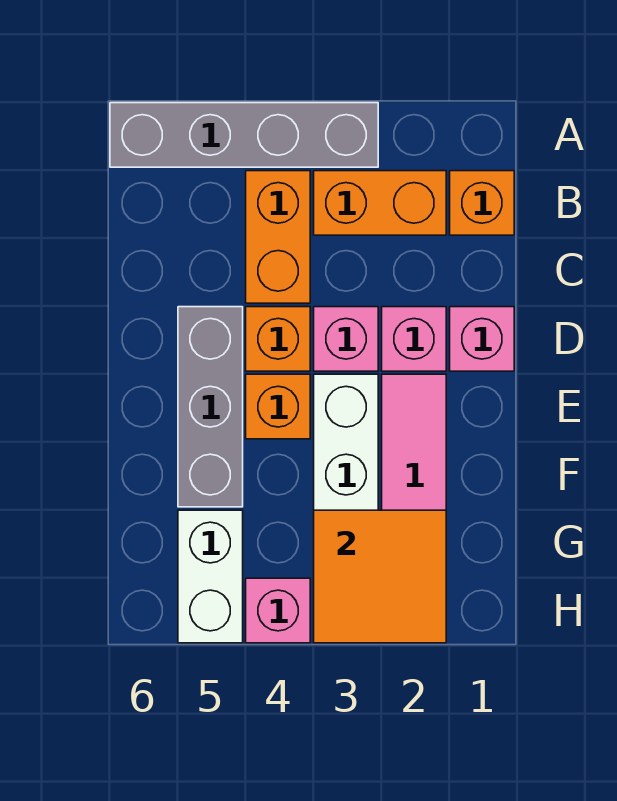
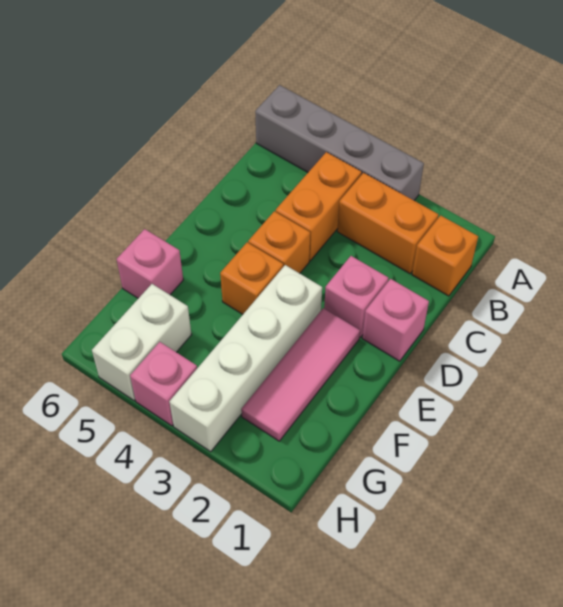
pink 1x1 brick [314,307,378,371] -> pink 1x1 brick moved to [117,229,183,298]
grey 1x3 brick [178,307,243,507] -> none
orange 2x2 tile [314,510,446,643] -> none

